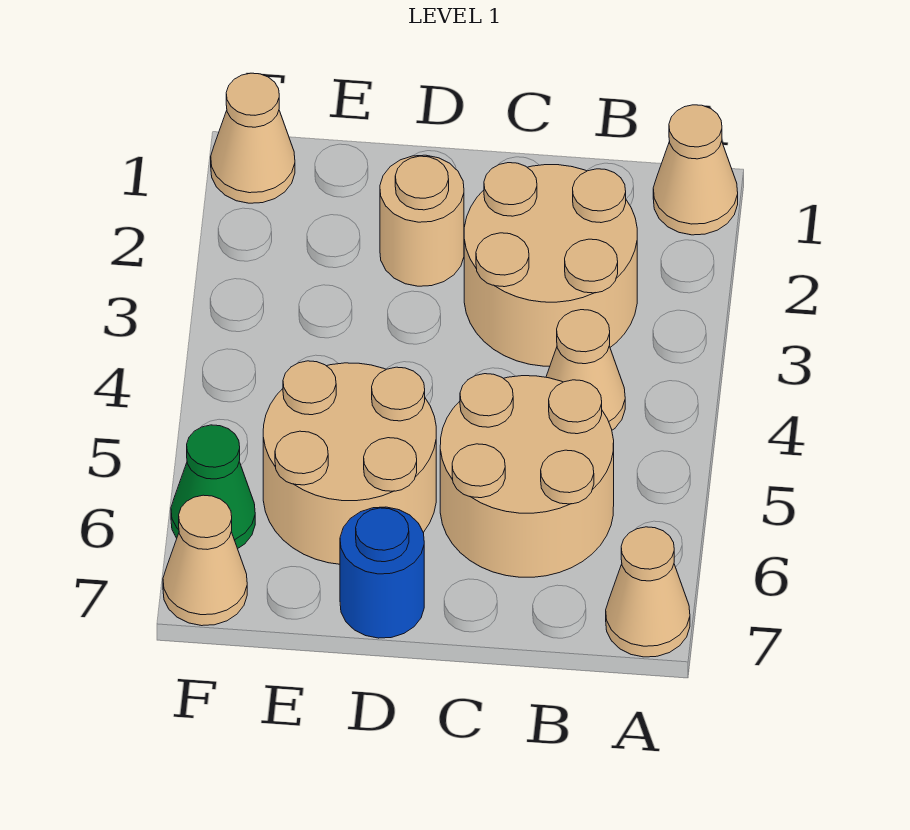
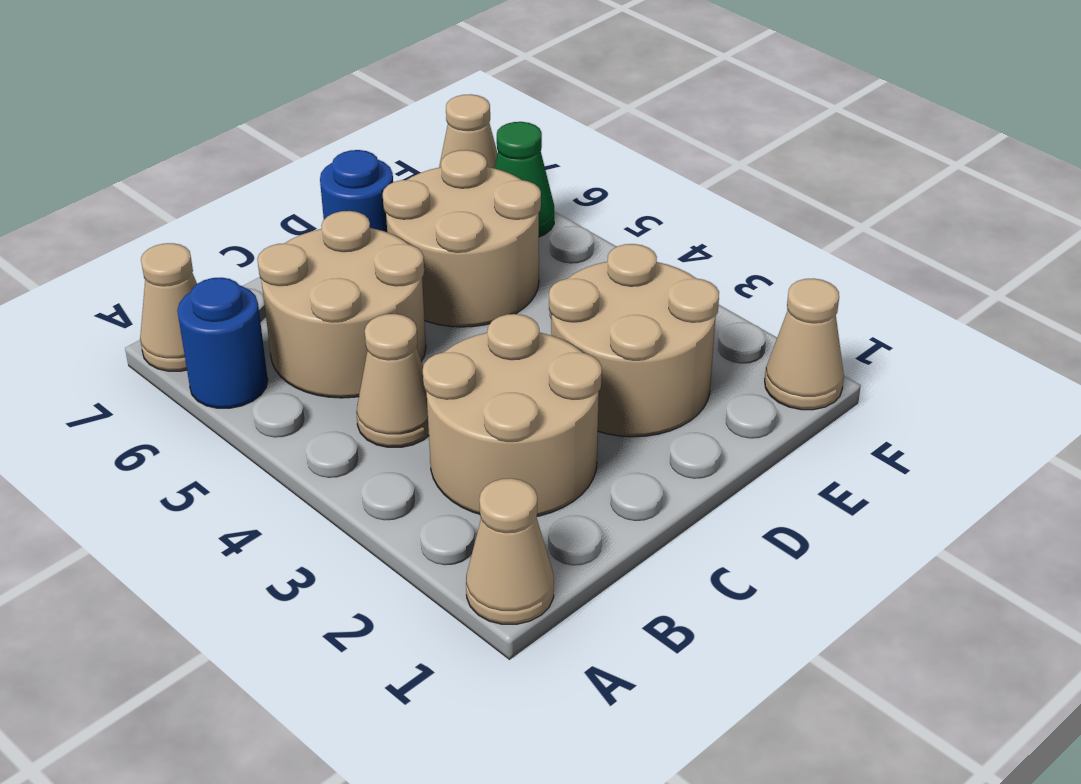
none -> blue 1x1 round brick [177,278,268,408]
tan 1x1 round brick [380,155,464,286] -> tan 2x2 round brick [549,244,719,437]

